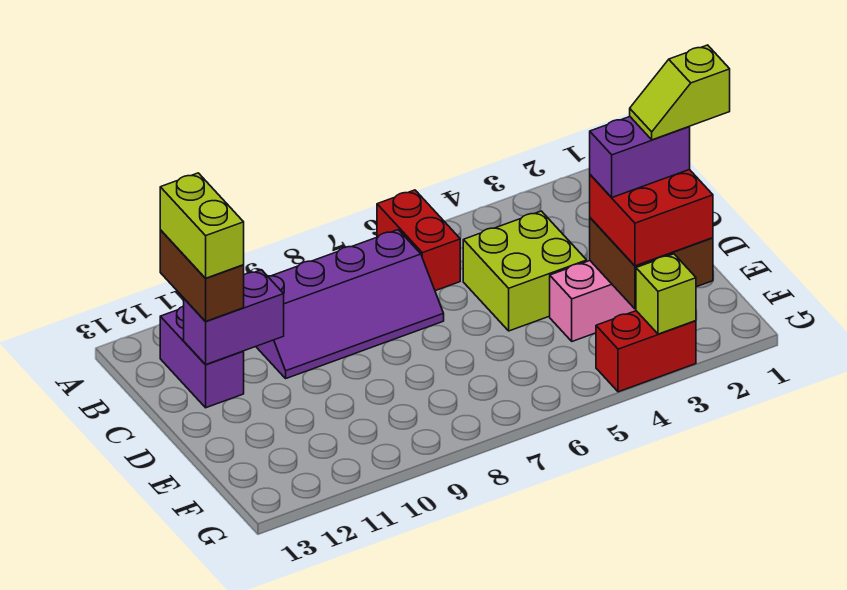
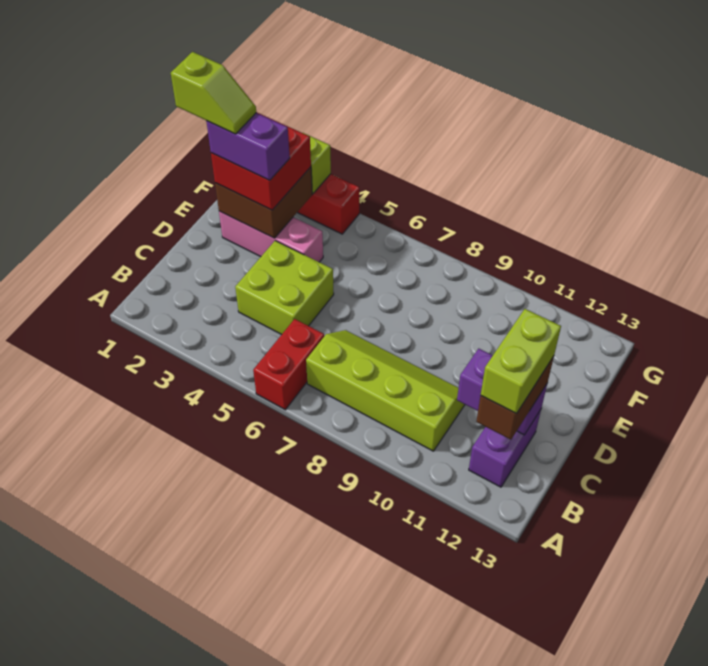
purple 2x4 slope [256,230,444,378] -> lime 2x4 slope [306,330,465,451]

